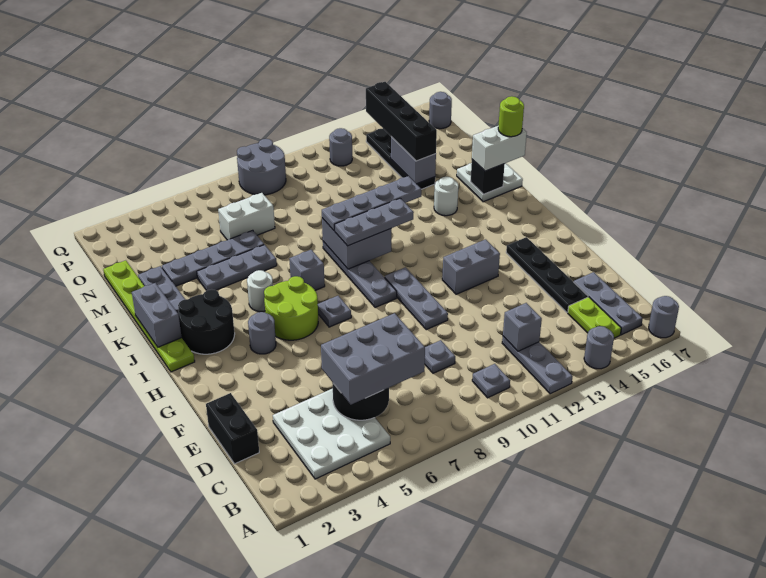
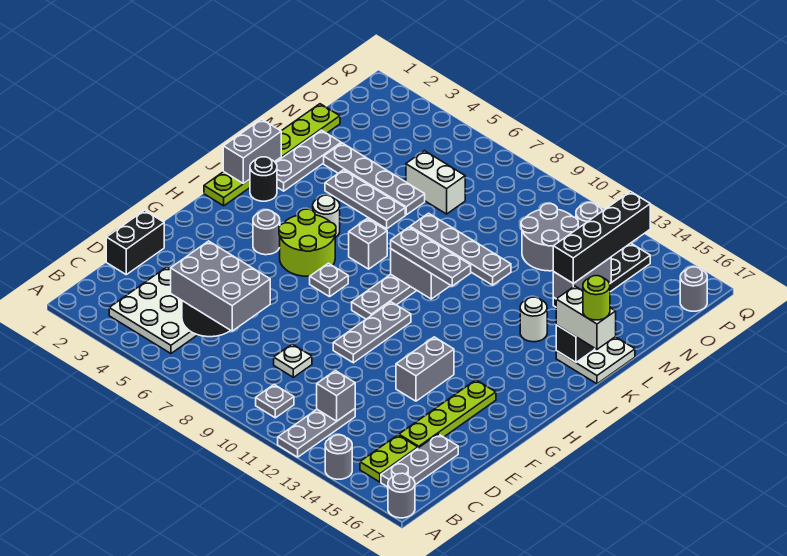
grey 1x1 plate [425,340,455,373] -> white 1x1 plate [274,344,312,377]
black 1x4 plate [506,237,588,312] -> lime 1x4 plate [399,380,496,448]
grey 1x2 brick [442,239,500,294] -> grey 1x2 brick turned to [396,337,454,401]
black 2x2 round brick [178,289,235,354] -> black 1x1 round brick [250,157,277,201]
grey 2x2 round brick [237,139,286,195] -> grey 2x2 round brick moved to [521,204,578,271]

